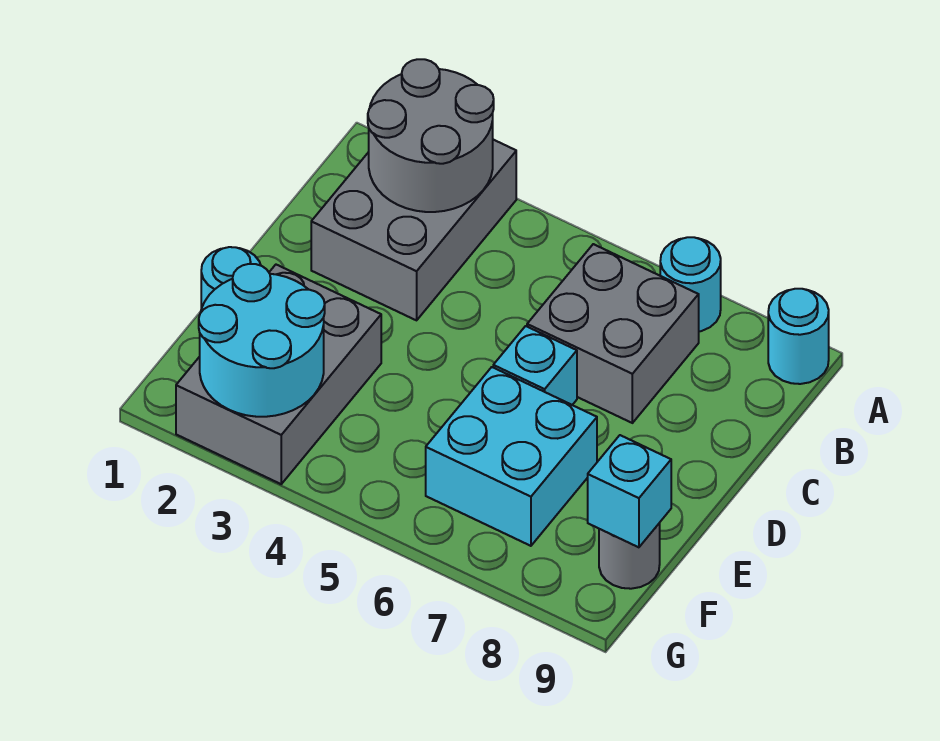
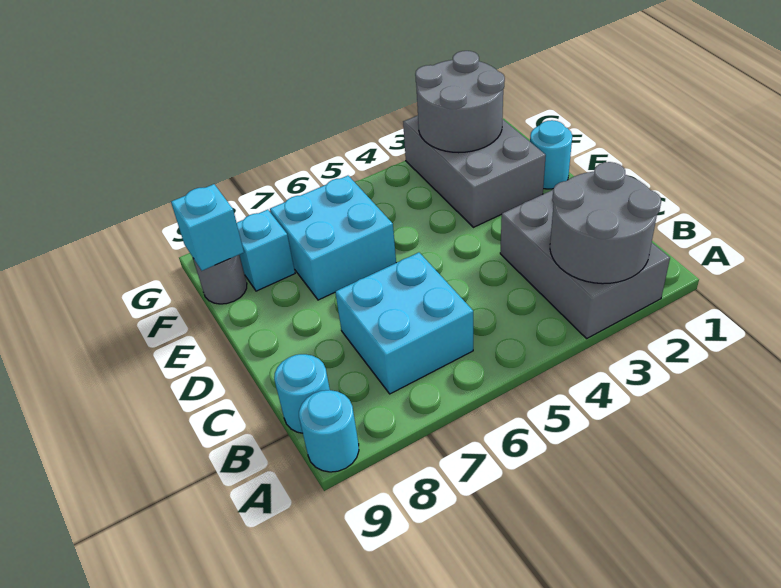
cyan 1x1 round brick [660,237,721,331] -> cyan 1x1 round brick moved to [274,354,330,433]
grey 2x2 brick [527,244,699,423] -> cyan 2x2 brick [335,253,473,394]
cyan 1x1 brick [493,326,577,405] -> cyan 1x1 brick moved to [237,210,295,291]
cyan 2x2 round brick [199,264,325,417] -> grey 2x2 round brick [415,51,505,153]

